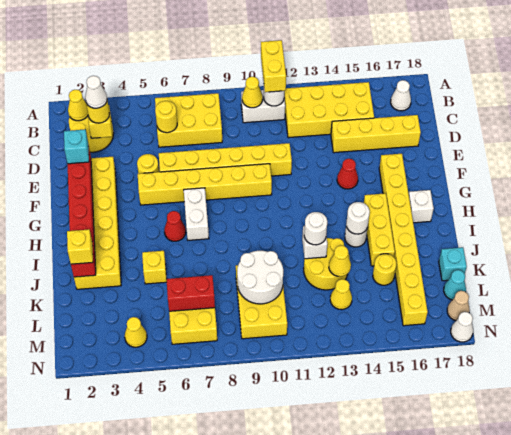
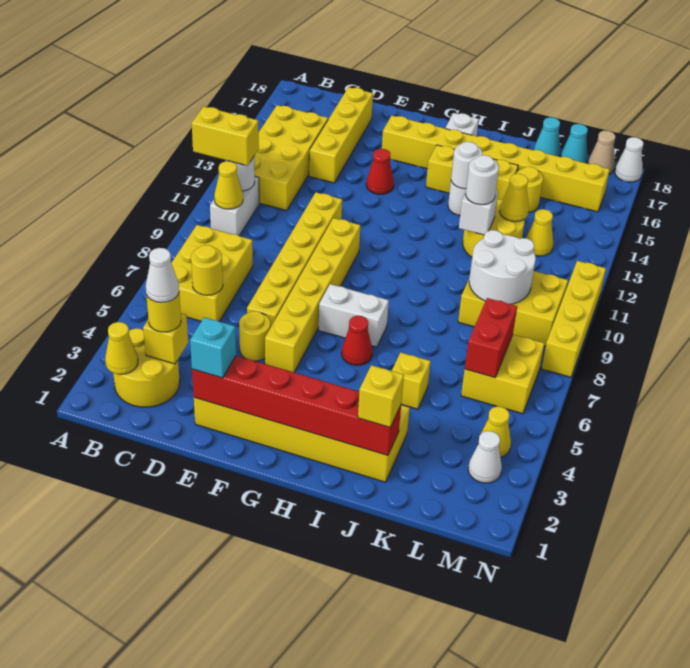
white 1x1 cone [391,80,411,111] -> white 1x1 cone moved to [468,431,502,483]
cyan 1x1 brick [439,247,467,281] -> cyan 1x1 cone [534,117,561,156]
none -> yellow 1x4 brick [542,261,606,377]

